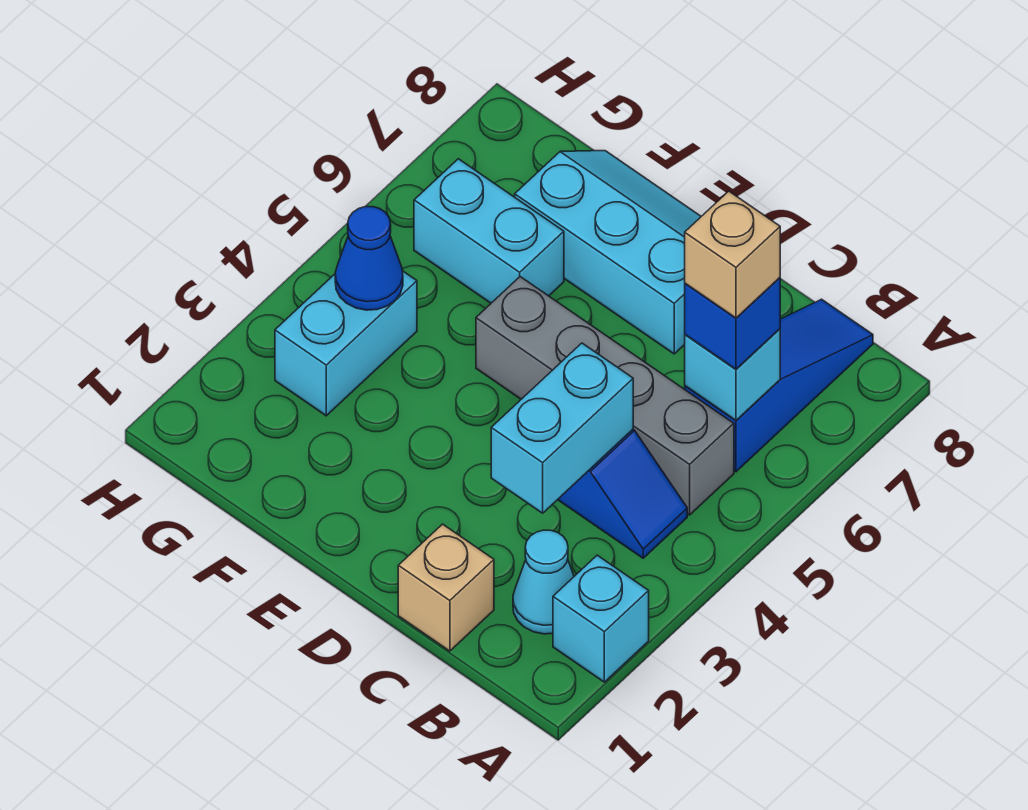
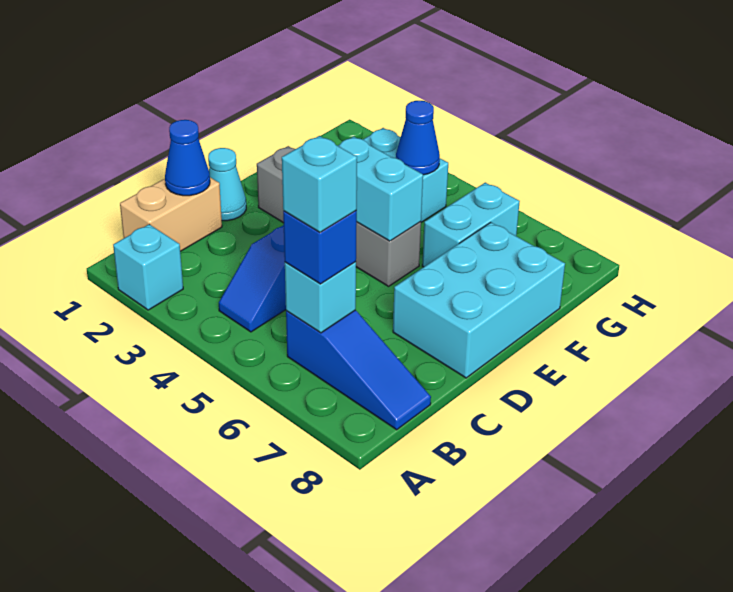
cyan 1x1 cone [513,530,574,634] -> cyan 1x1 cone moved to [208,148,246,221]
grey 1x4 brick [476,277,734,515] -> grey 1x4 brick turned to [257,146,421,286]
tan 1x1 brick [685,191,780,318] -> cyan 1x1 brick [282,136,357,232]
tan 1x1 brick [398,524,494,651] -> tan 1x2 brick [120,177,222,251]
none -> blue 1x1 cone [165,120,210,196]
cyan 1x2 brick [491,343,633,513] -> cyan 1x2 brick moved to [338,137,423,241]
cyan 2x3 slope [515,151,701,354] -> cyan 2x3 brick [393,222,565,378]

